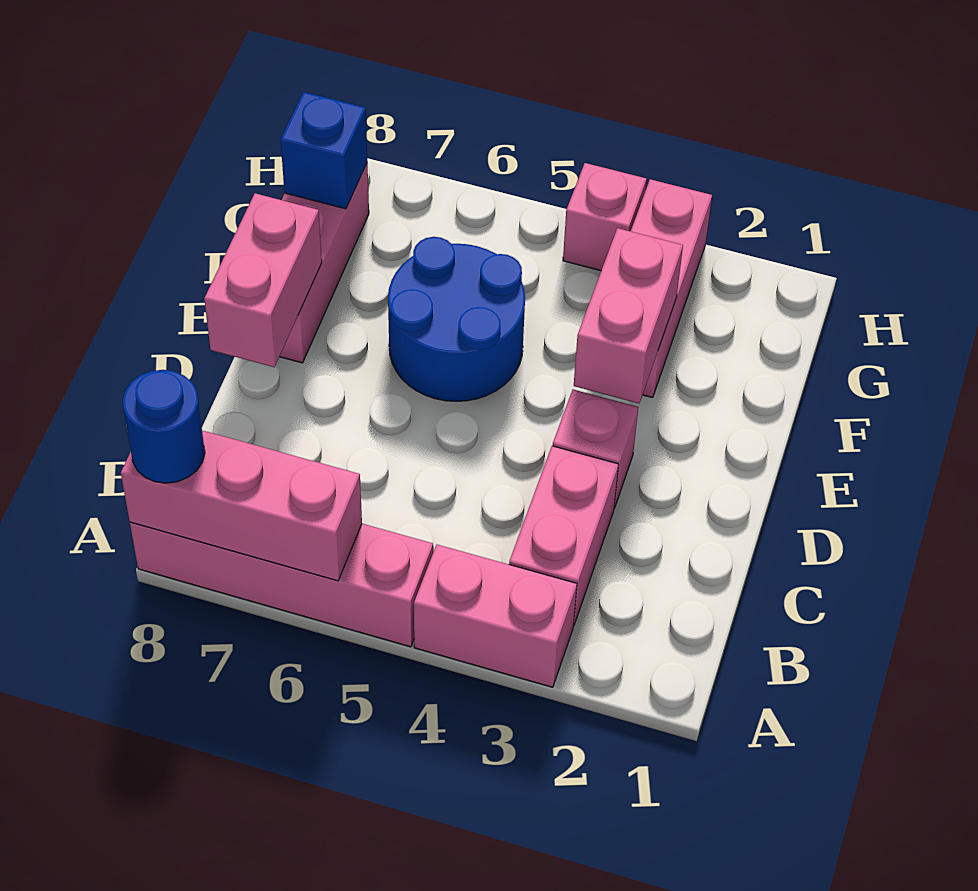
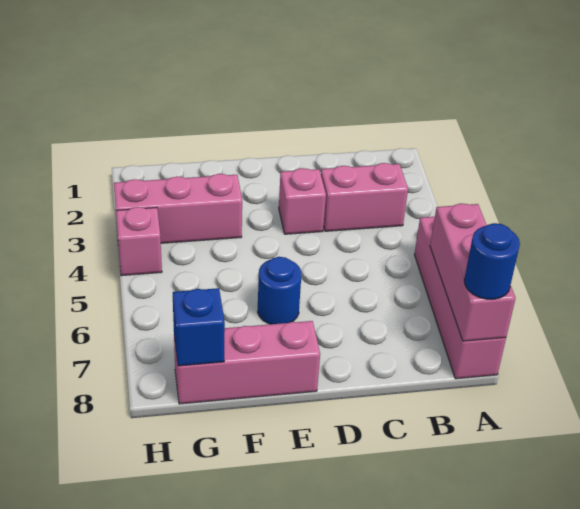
pink 1x2 brick [414,545,577,687] -> none
pink 1x2 brick [204,193,322,367] -> none
pink 1x2 brick [574,228,683,403] -> none
blue 2x2 round brick [388,237,525,402] -> blue 1x1 round brick [258,257,301,324]

